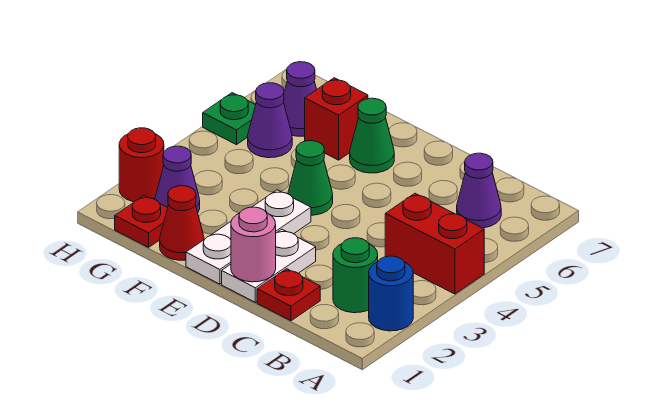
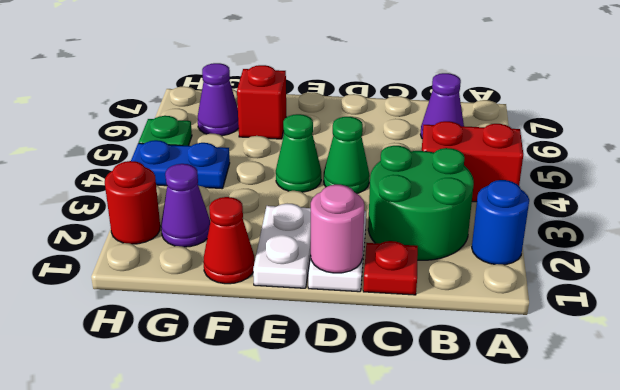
green 1x1 round brick [333,238,378,313] -> green 2x2 round brick [368,146,474,260]
white 1x3 plate [186,190,311,284] -> white 1x2 plate [253,204,311,288]
green 1x1 cone [350,98,394,173] -> green 1x1 cone moved to [324,117,370,194]
red 1x1 plate [115,196,168,247] -> none
none -> blue 1x2 plate [131,140,230,189]
purple 1x1 cone [248,83,292,158] -> none

